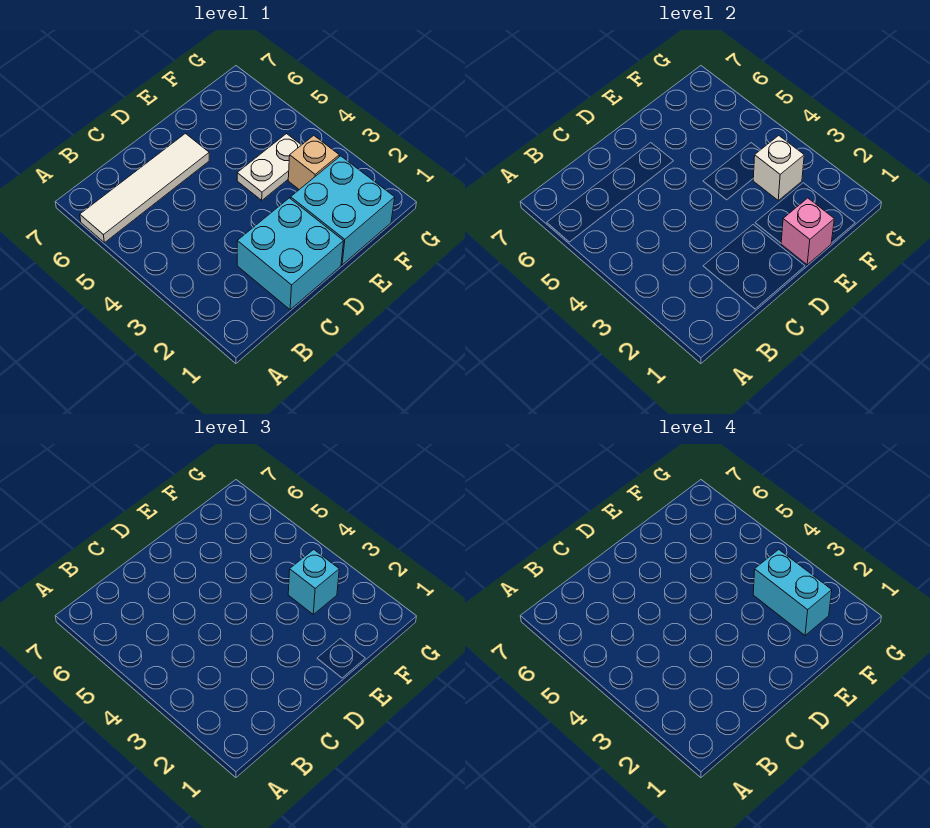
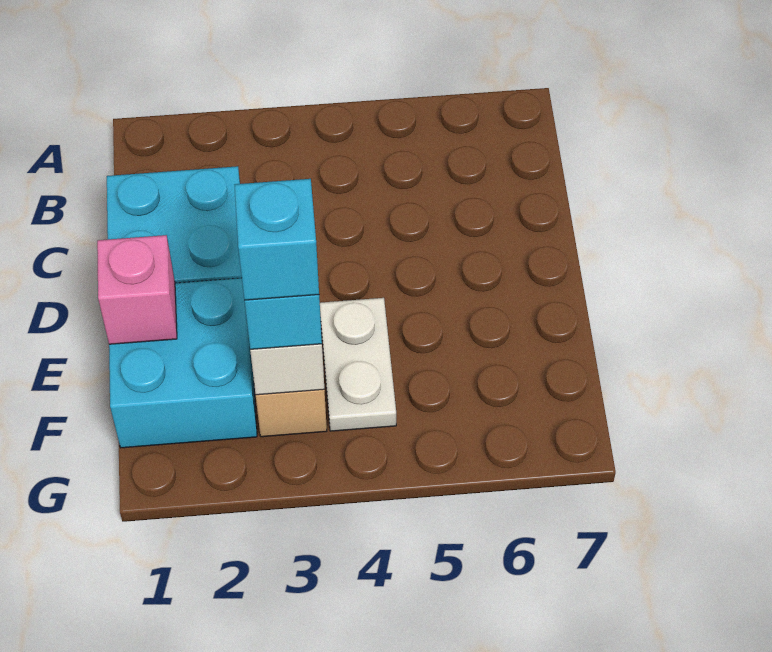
white 1x4 tile [80,134,209,243] -> none
cyan 1x2 brick [753,549,832,635] -> cyan 1x1 brick [235,179,319,300]

